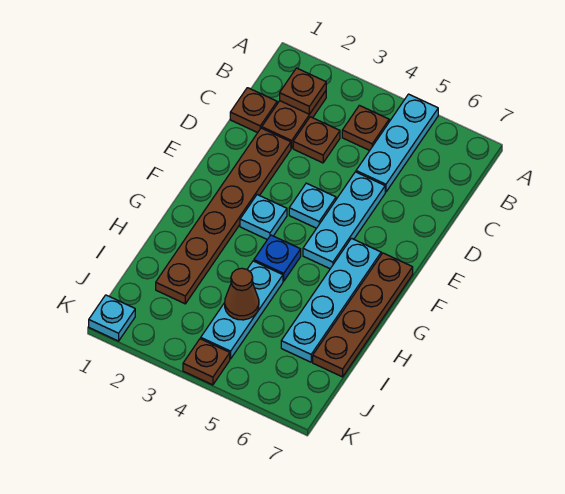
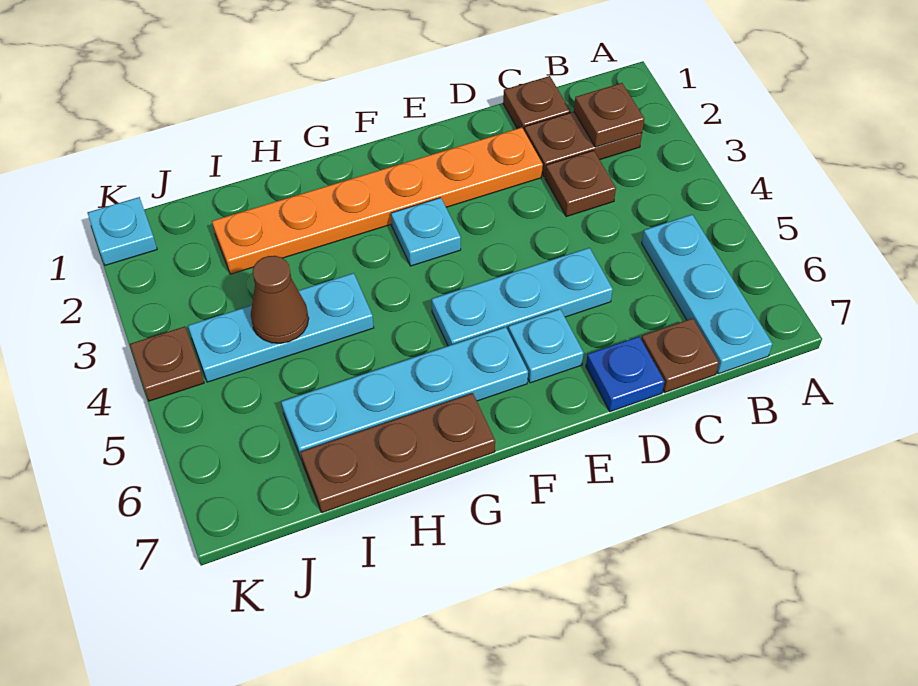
cyan 1x3 plate [356,94,438,192] -> cyan 1x3 plate turned to [642,215,773,374]
brown 1x1 plate [342,105,389,151] -> brown 1x1 plate moved to [641,318,719,392]
brown 1x6 plate [156,128,291,304] -> orange 1x6 plate [212,128,543,274]
cyan 1x1 plate [289,183,336,228] -> cyan 1x1 plate moved to [508,309,584,383]
brown 1x4 plate [313,253,413,377] -> brown 1x3 plate [301,393,495,513]
blue 1x1 plate [254,235,301,281] -> blue 1x1 plate moved to [586,337,665,412]

